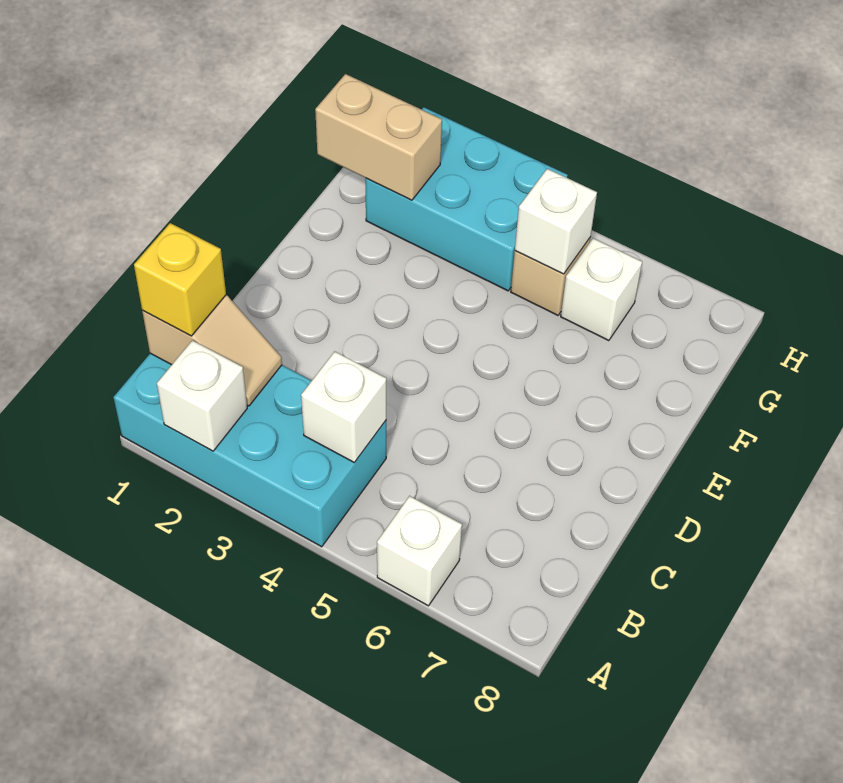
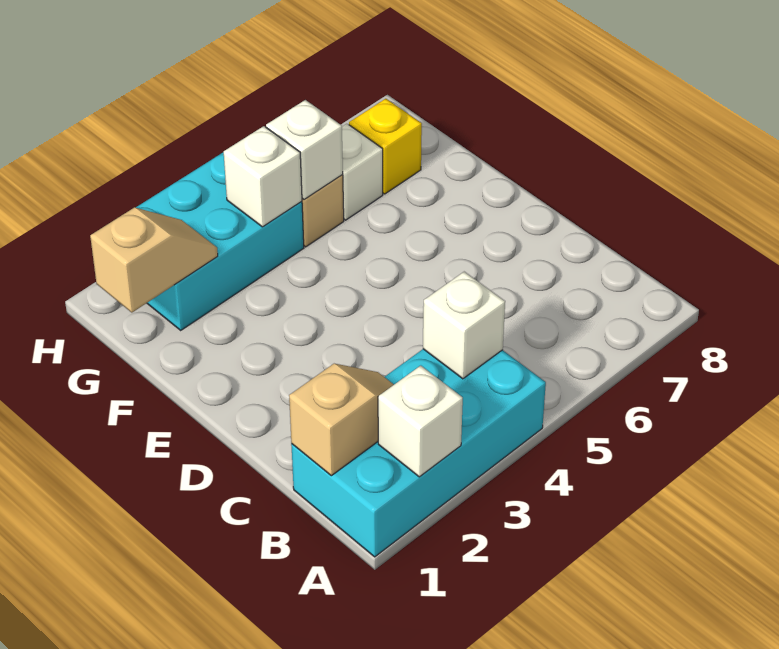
white 1x1 brick [377,496,462,606] -> white 1x1 brick moved to [224,126,302,227]
yellow 1x1 brick [134,223,226,336] -> yellow 1x1 brick moved to [349,99,422,194]
tan 1x2 brick [315,74,442,200] -> tan 1x2 slope [90,207,218,312]

